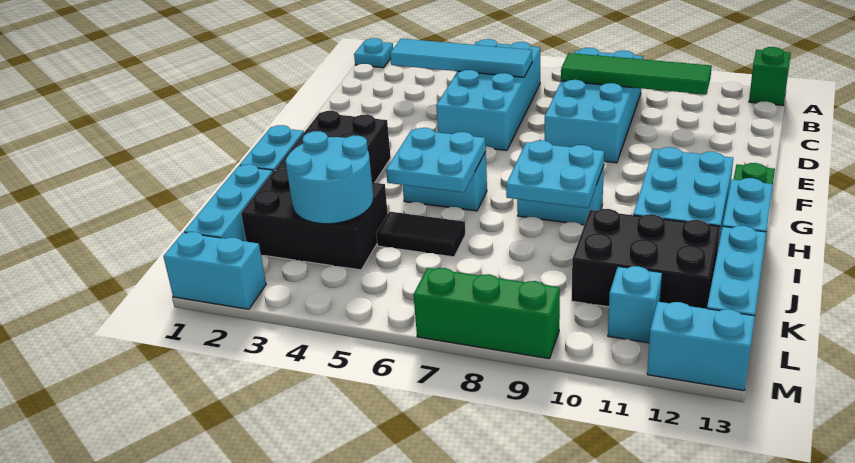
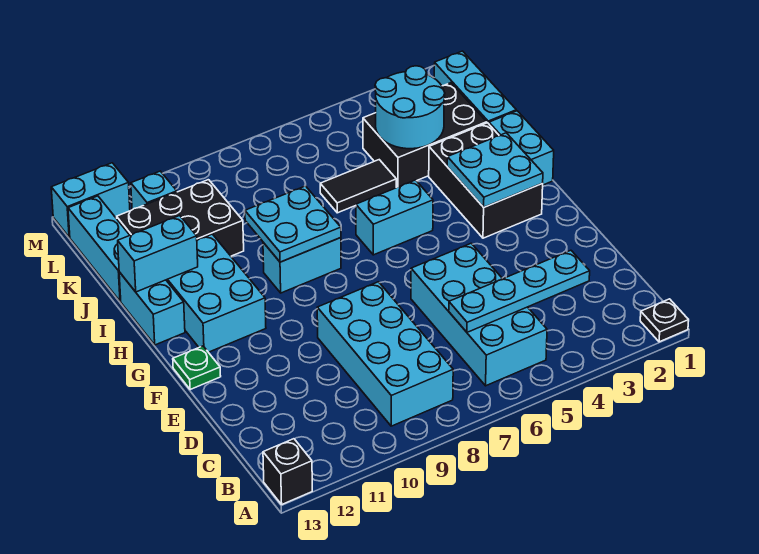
cyan 1x1 plate [354,38,393,68] -> black 1x1 plate [640,299,689,342]
green 1x1 brick [749,47,791,105] -> black 1x1 brick [263,439,312,504]
cyan 1x4 tile [390,39,532,77] -> cyan 1x4 plate [449,250,590,332]
green 1x4 tile [561,53,712,94] -> none
cyan 2x2 plate [386,128,486,192] -> cyan 2x2 plate moved to [447,133,543,207]
cyan 1x2 brick [163,232,266,309] -> cyan 1x2 brick moved to [118,215,198,292]
green 1x3 brick [413,268,560,359] -> none

